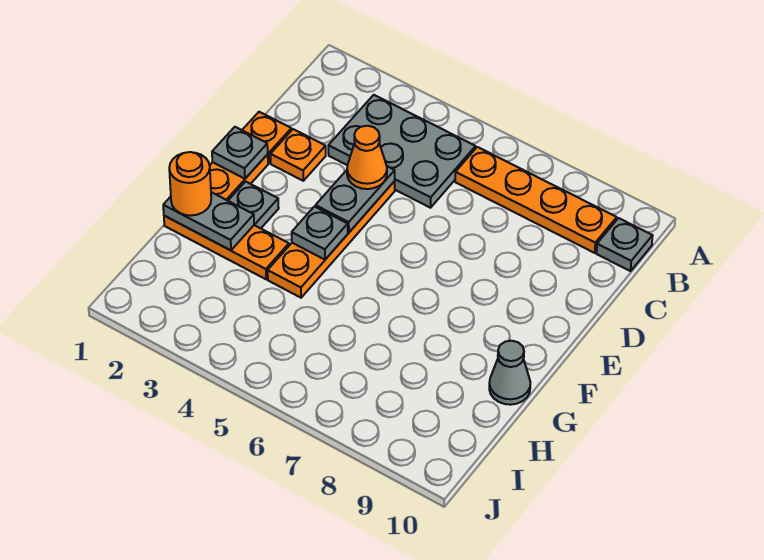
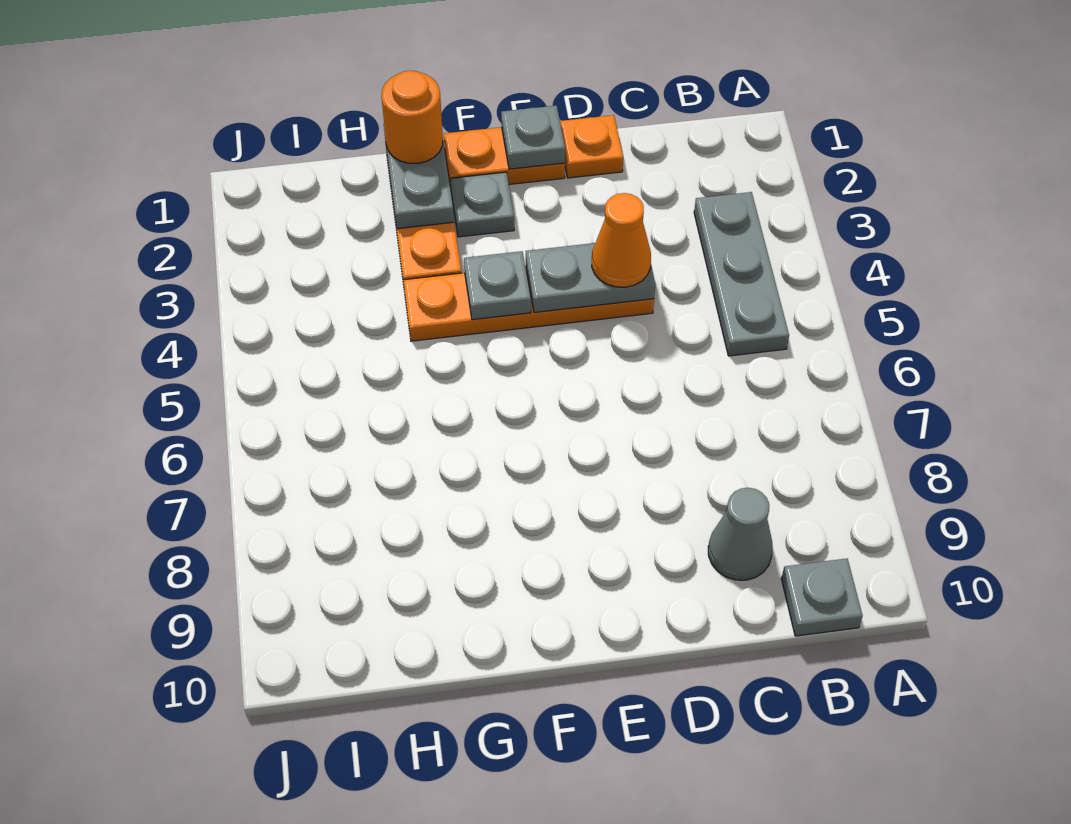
grey 2x3 plate [328,95,476,208] -> grey 1x3 plate [694,192,789,356]
orange 1x4 plate [455,147,617,253] -> none
orange 1x1 plate [271,129,326,181] -> none
grey 1x1 cone [489,341,530,405] -> grey 1x1 cone moved to [708,488,773,580]

